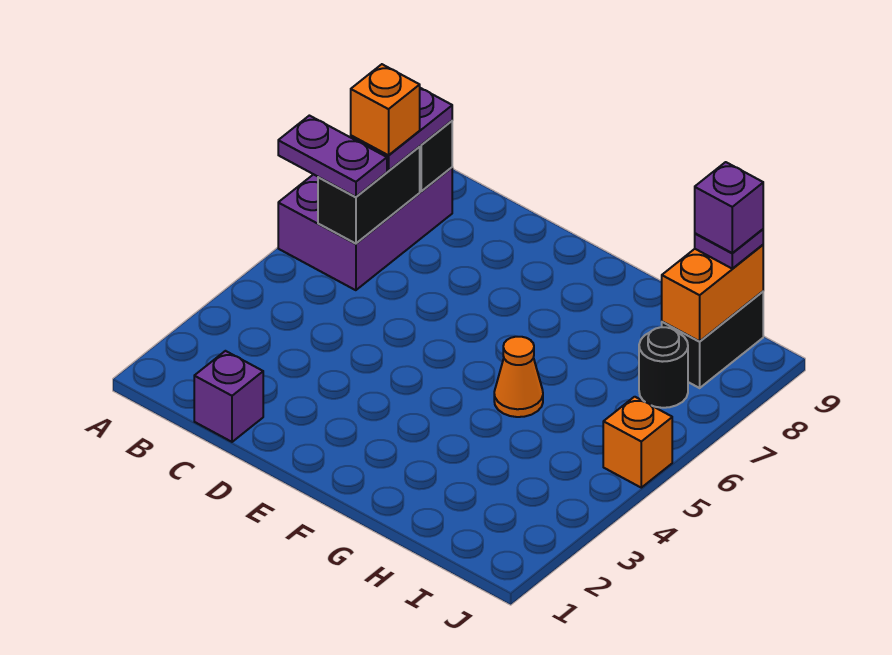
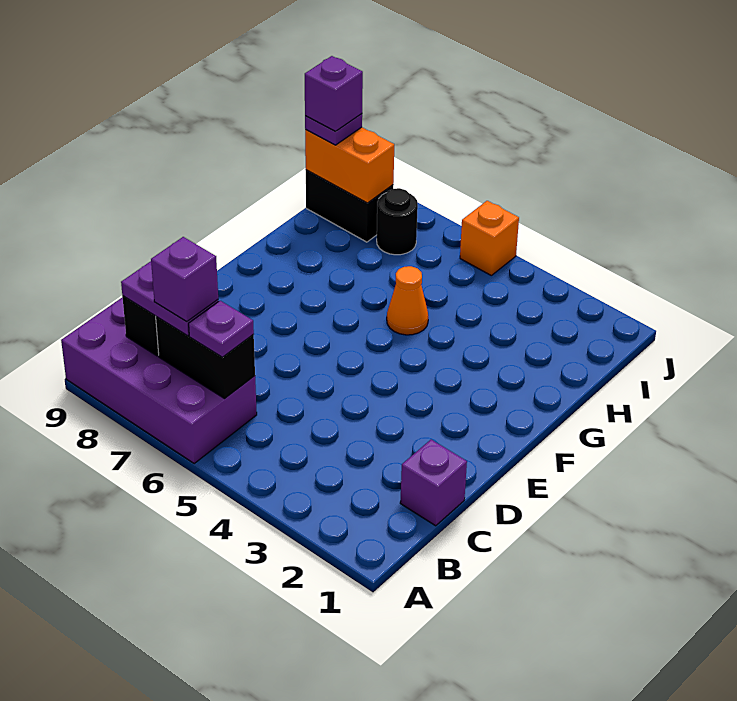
purple 2x3 brick [278,168,452,290] -> purple 2x4 brick [61,297,257,463]
purple 1x2 plate [278,116,387,197] -> purple 1x1 plate [189,301,254,357]
orange 1x1 brick [351,64,420,155] -> purple 1x1 brick [151,237,218,322]

